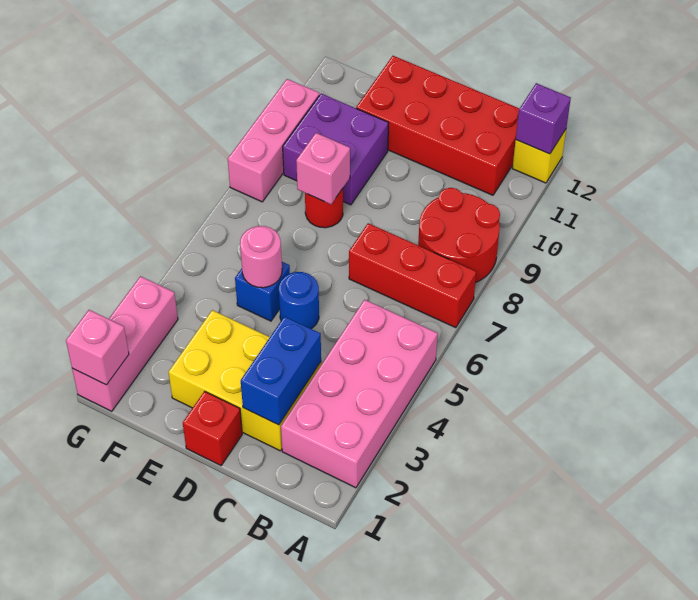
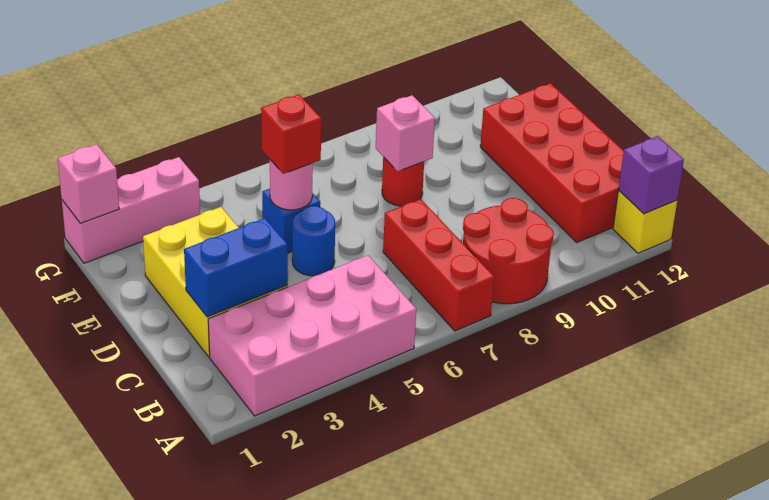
red 1x1 brick [183,391,242,465] -> red 1x1 brick moved to [261,94,321,174]
purple 2x2 brick [283,94,388,205] -> none
pink 1x3 brick [228,79,319,202] -> none

